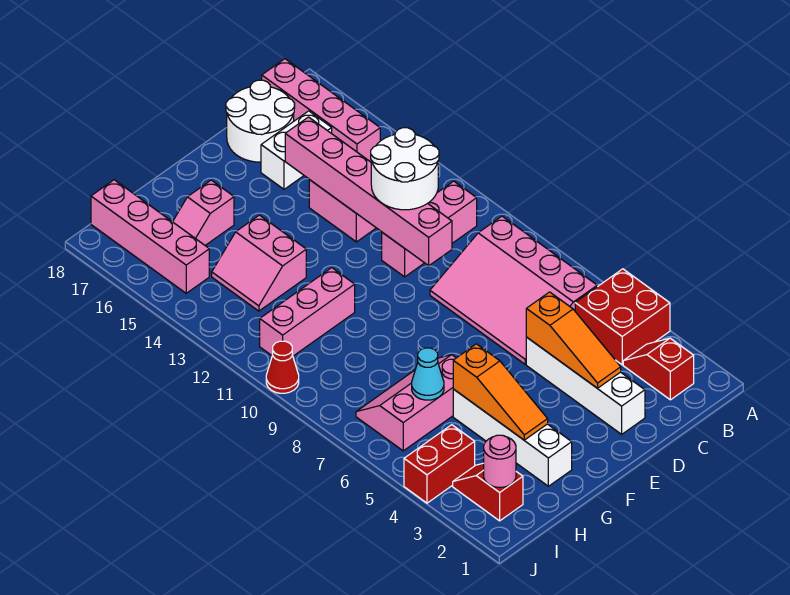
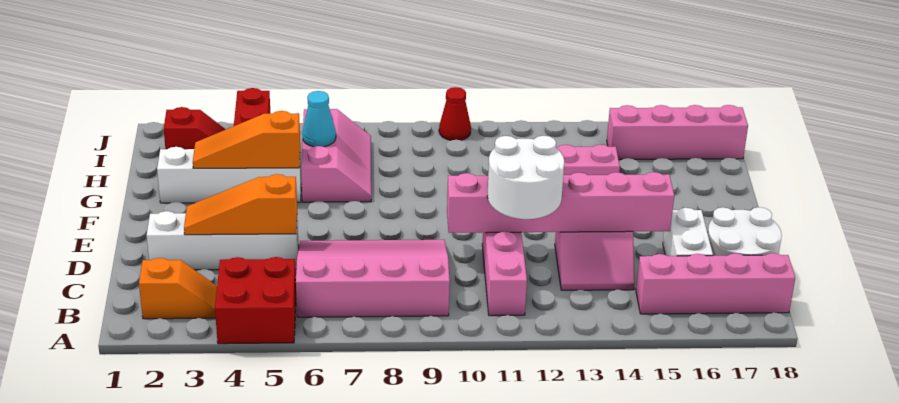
red 1x2 slope [623,338,694,400] -> orange 1x2 slope [139,258,217,319]
pink 1x3 brick [260,268,355,356] -> none
pink 1x2 slope [173,180,234,245] -> none
pink 1x1 round brick [484,435,516,487] -> none

